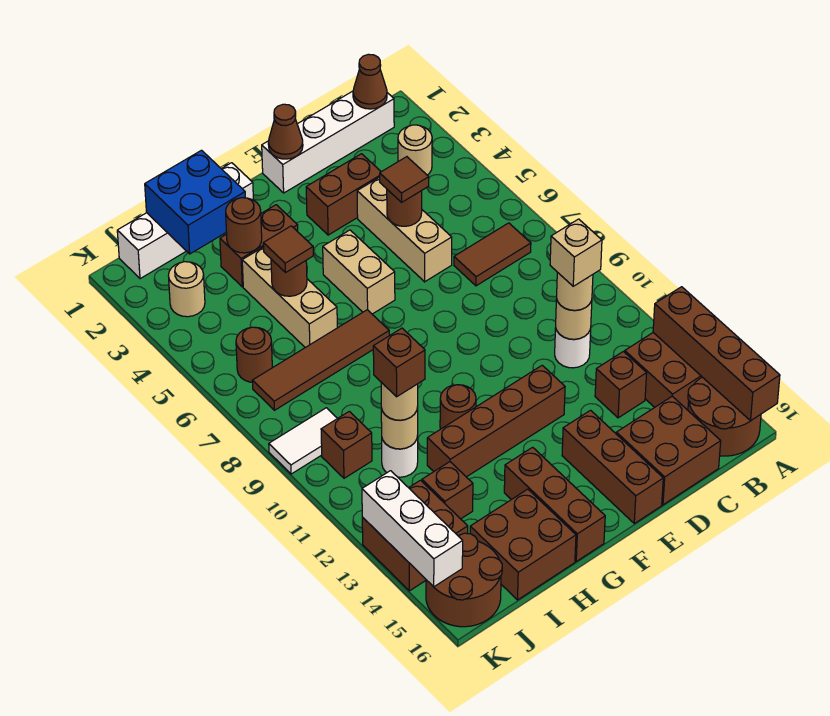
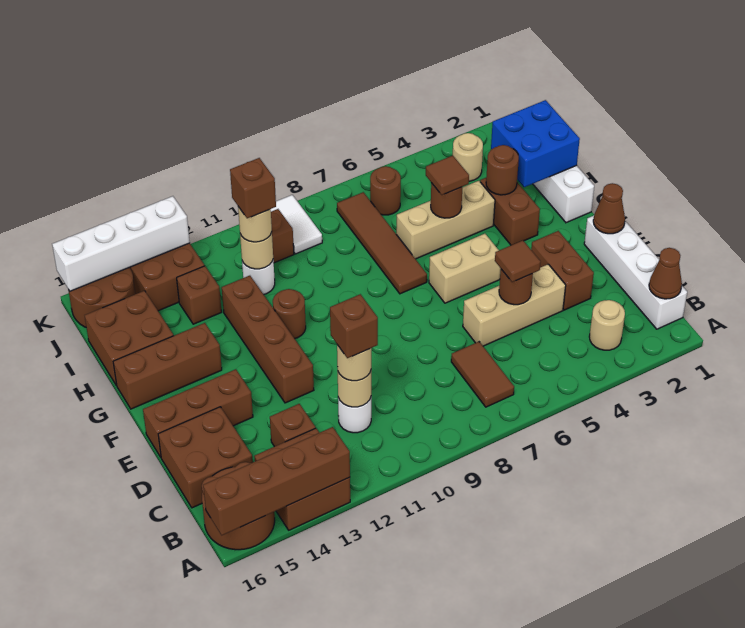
tan 1x1 brick [550,219,602,286] -> brown 1x1 brick [330,294,378,358]
white 1x3 brick [362,471,463,587] -> white 1x4 brick [52,196,190,291]

